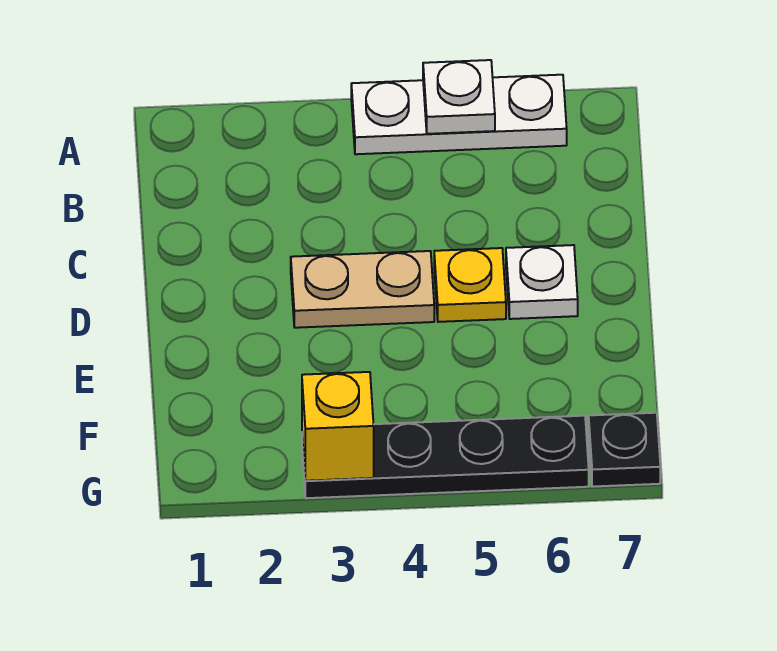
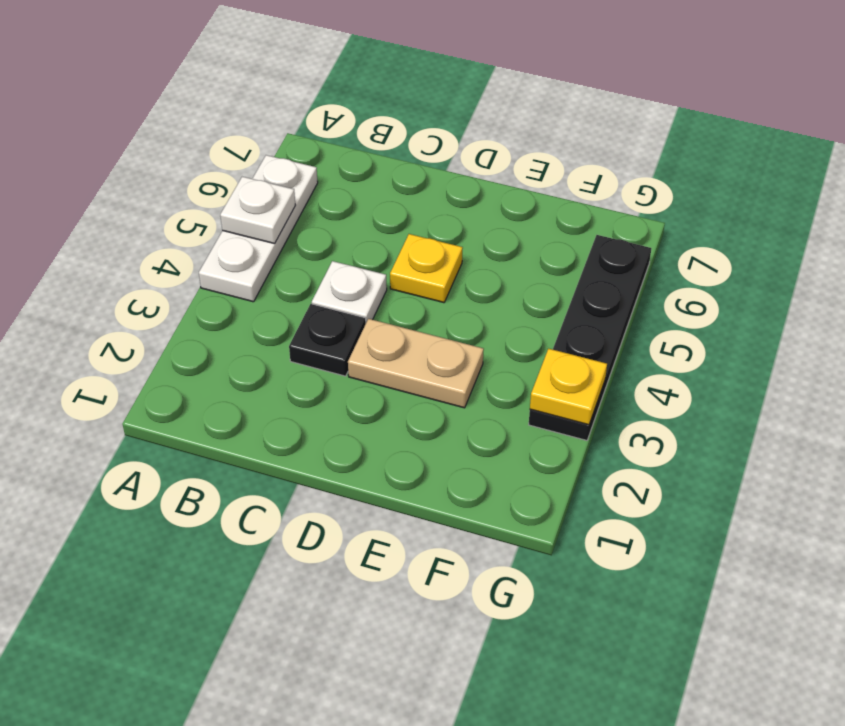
tan 1x2 plate [291,251,434,328] -> tan 1x2 plate turned to [348,319,484,408]
white 1x1 plate [506,245,578,319] -> white 1x1 plate moved to [312,261,387,322]
yellow 1x1 brick [302,372,374,481] -> yellow 1x1 plate [530,349,607,425]
black 1x1 plate [589,413,660,487] -> black 1x1 plate moved to [289,304,366,376]

